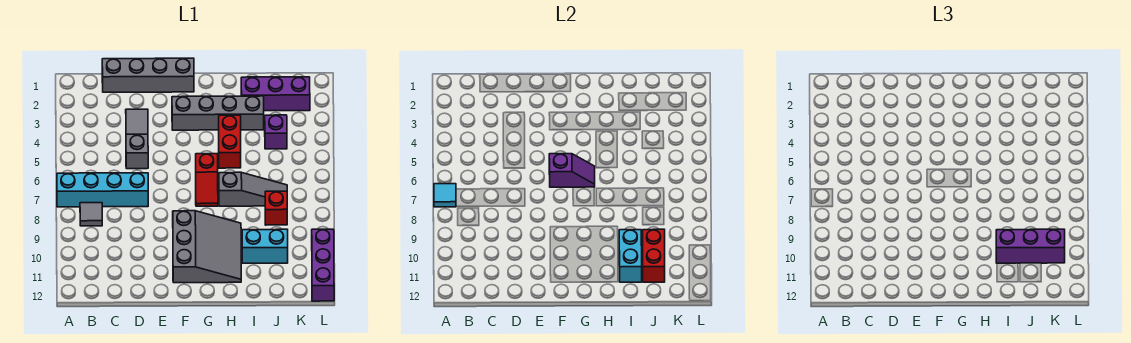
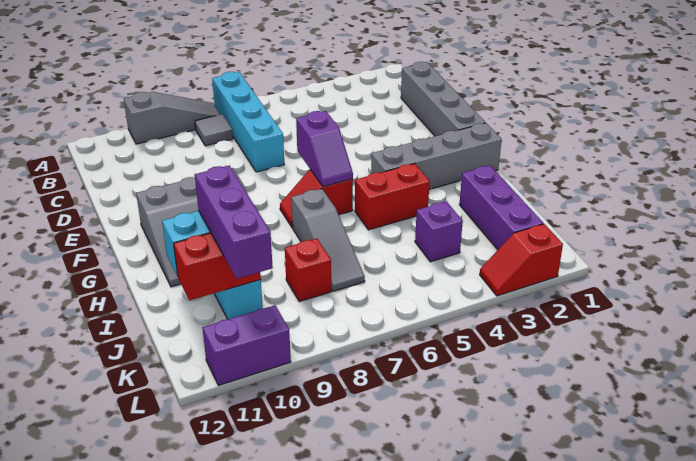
cyan 1x1 tile [434,184,456,207] -> none
grey 1x3 slope [126,109,148,169] -> grey 1x3 slope moved to [124,92,220,144]
grey 1x4 brick [172,96,264,130] -> grey 1x4 brick turned to [371,123,502,189]
none -> red 1x2 slope [480,224,563,296]
purple 1x3 brick [312,229,334,301] -> purple 1x2 brick [202,305,291,386]

